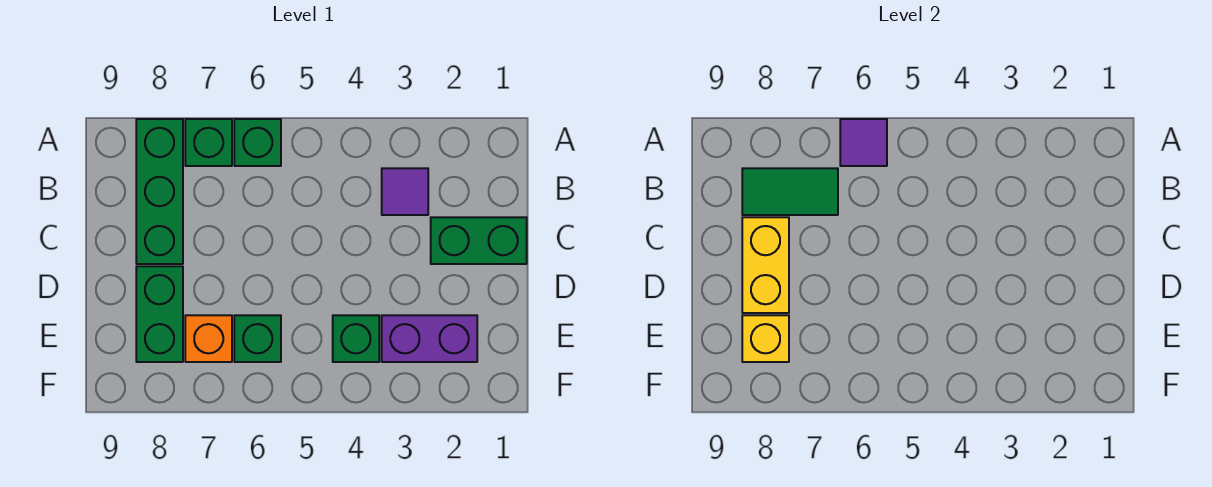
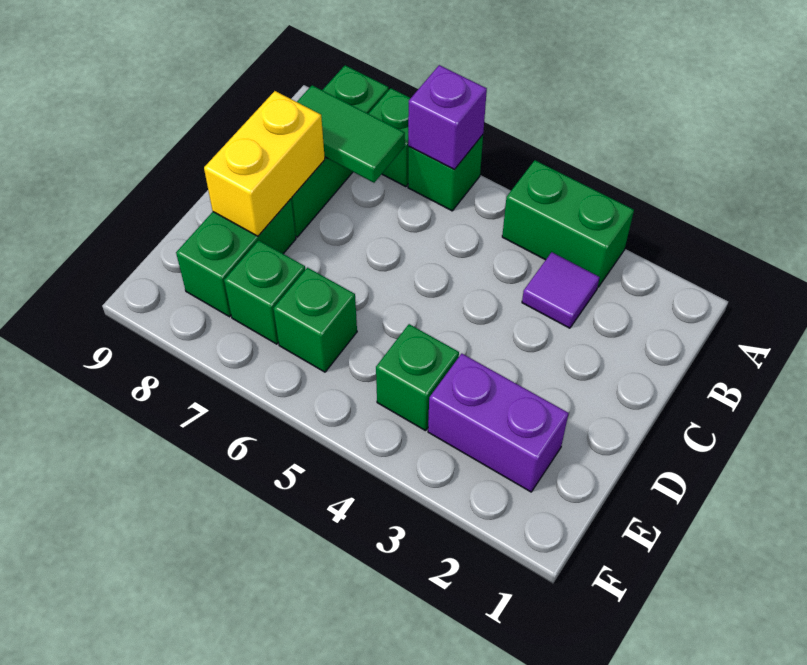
purple 1x1 tile [840,119,887,166] -> purple 1x1 brick [408,65,487,170]
green 1x2 brick [431,217,527,264] -> green 1x2 brick moved to [502,160,634,287]
orange 1x1 brick [185,315,232,362] -> green 1x1 brick [224,240,305,344]
yellow 1x1 brick [742,315,789,362] -> none

